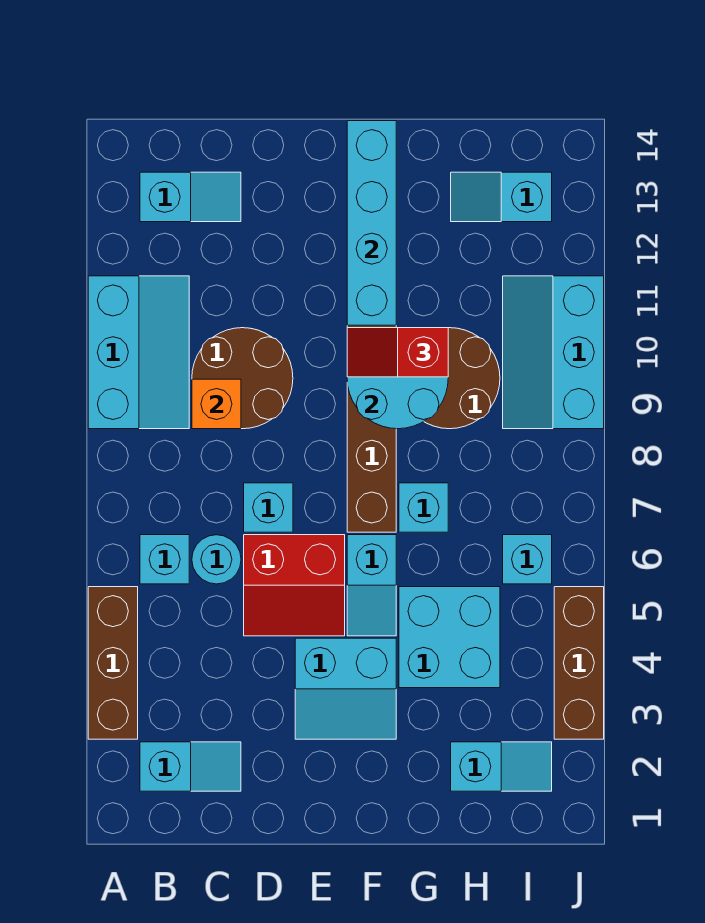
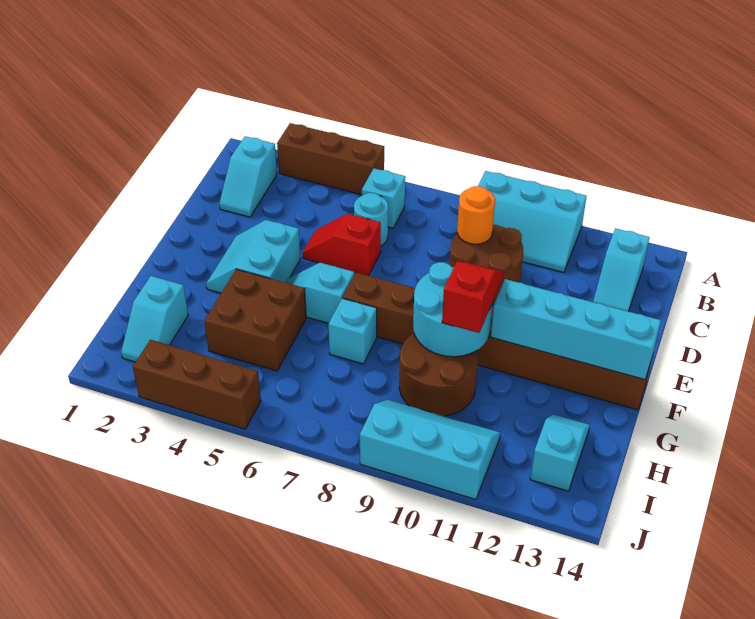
orange 1x1 brick [192,379,241,429] -> orange 1x1 round brick [457,186,495,244]
red 2x2 slope [244,535,345,636] -> red 1x2 slope [303,214,381,275]
cyan 1x1 brick [244,483,293,532] -> none
cyan 2x2 brick [399,587,500,688] -> brown 2x2 brick [204,269,306,371]
cyan 1x1 brick [503,535,552,584] -> none

